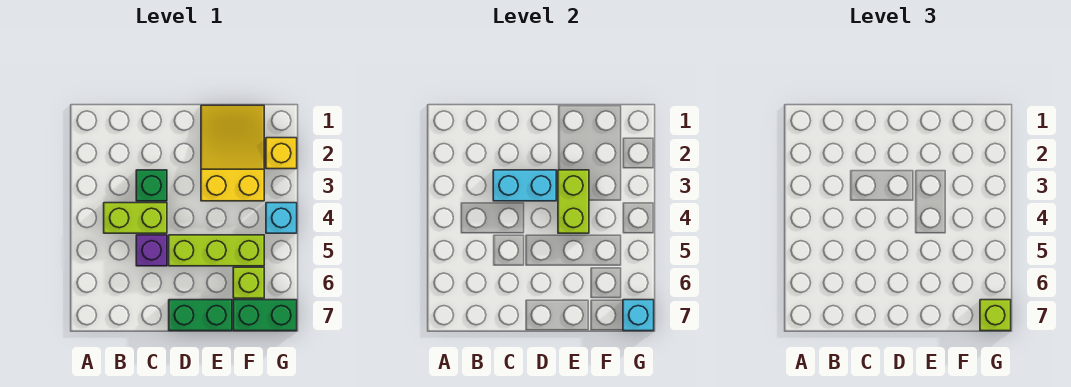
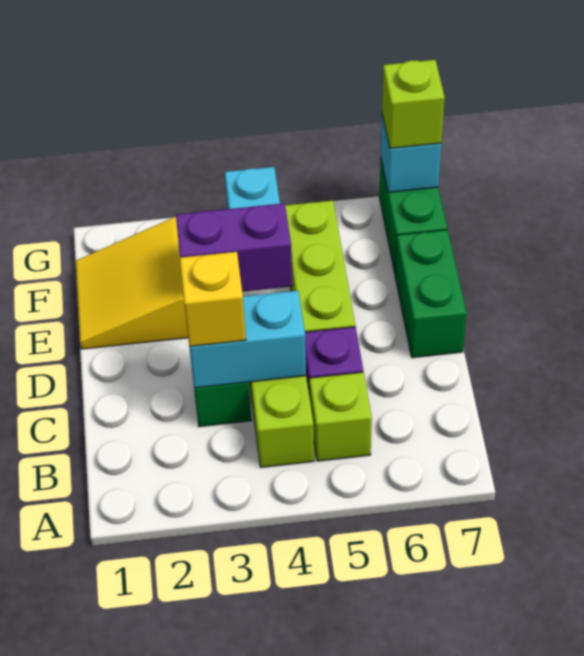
cyan 1x2 brick [493,170,556,201] -> cyan 1x2 brick turned to [189,291,306,388]
lime 1x2 brick [558,170,589,233] -> purple 1x2 brick [176,203,293,292]
lime 1x1 brick [233,267,264,298] -> lime 1x1 brick moved to [309,372,372,461]
yellow 1x1 brick [266,138,297,169] -> yellow 1x1 brick moved to [180,252,246,346]

